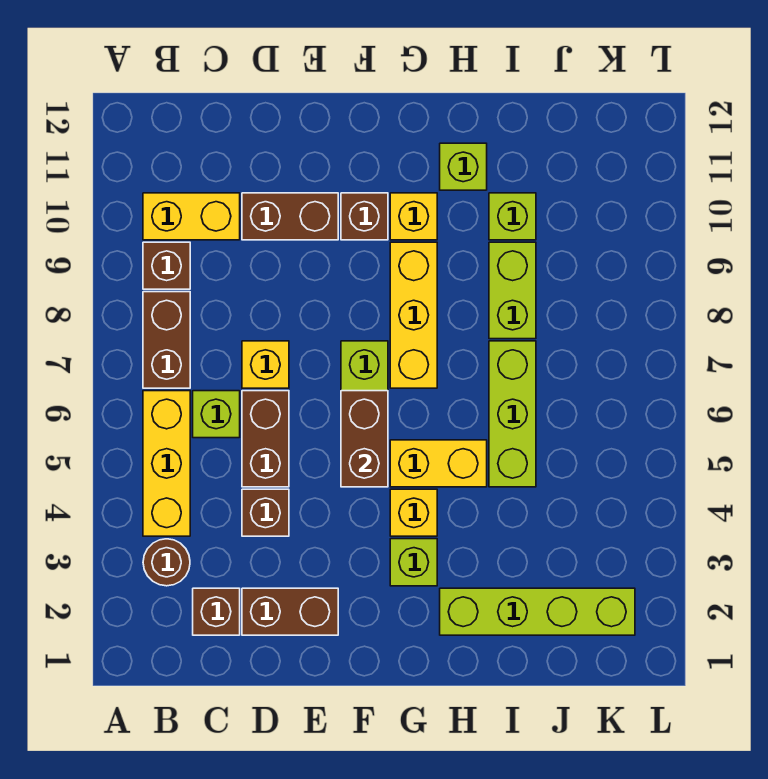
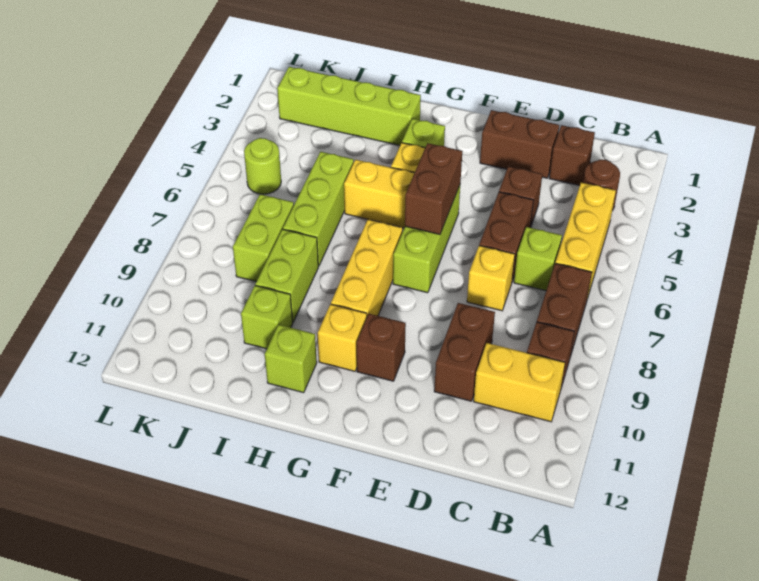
brown 1x2 brick [242,193,338,240] -> brown 1x2 brick turned to [434,303,495,401]
none -> lime 1x2 brick [233,194,294,282]
none -> lime 1x1 round brick [244,138,281,194]

